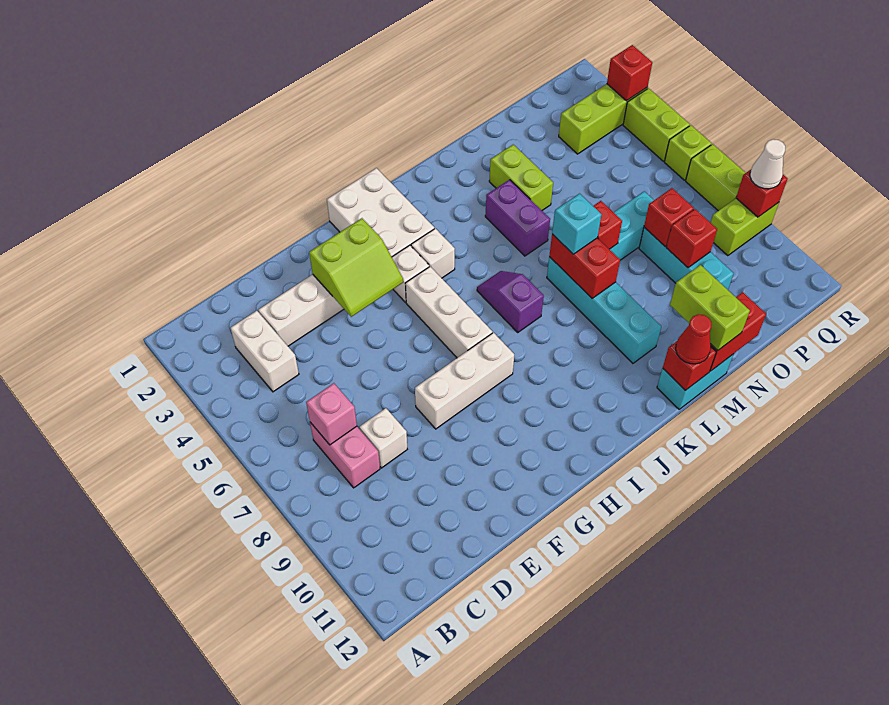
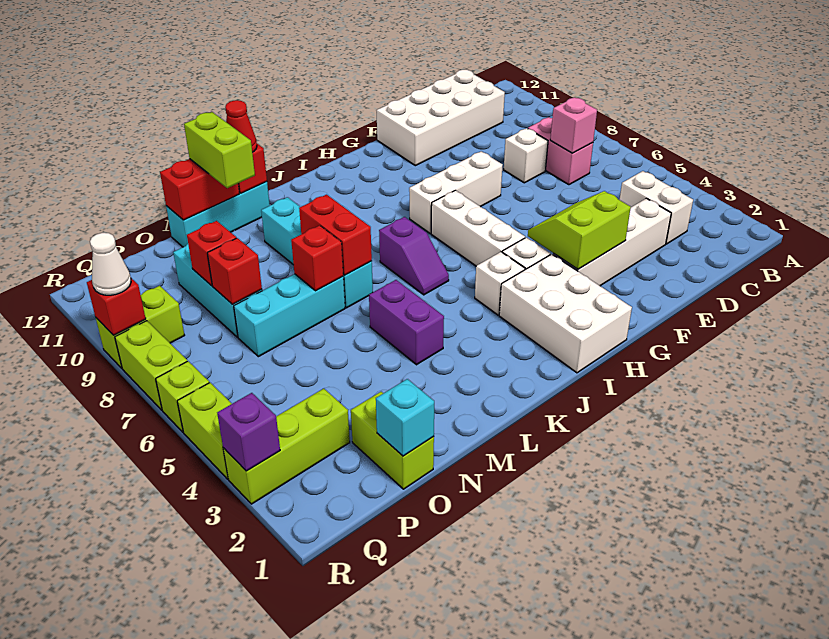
none -> white 2x4 brick [376,70,505,166]
cyan 1x1 brick [552,194,601,254] -> cyan 1x1 brick moved to [376,379,434,456]
cyan 1x2 brick [657,355,733,409] -> cyan 1x3 brick [166,182,270,247]
lime 1x2 brick [489,145,553,210] -> lime 1x2 brick moved to [351,392,434,489]
red 1x1 brick [607,45,652,101] -> purple 1x1 brick [217,393,280,471]

